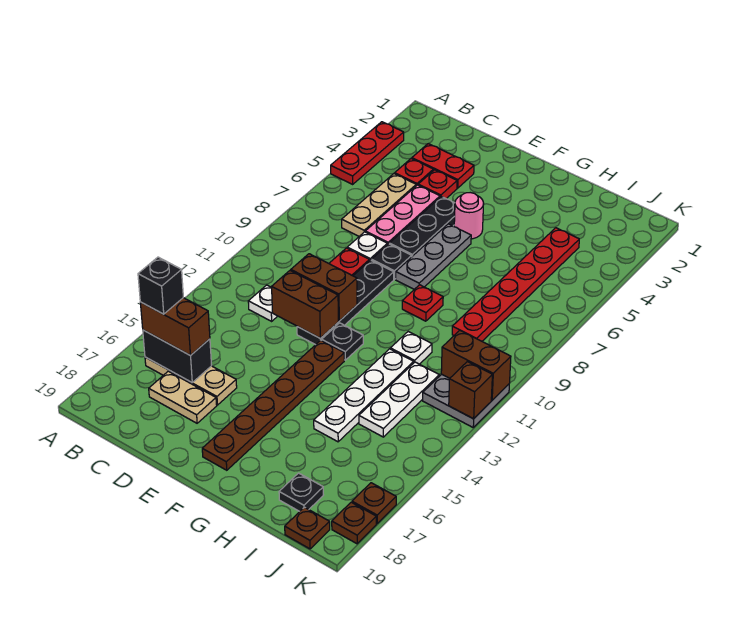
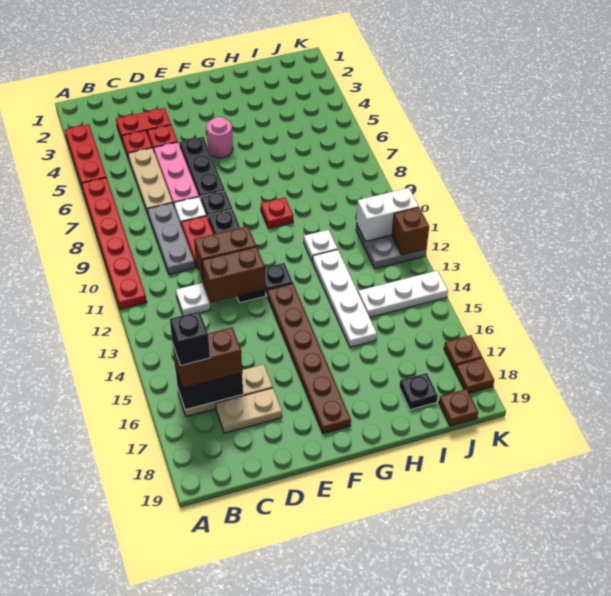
grey 1x3 plate [396,224,471,289] -> grey 1x3 plate moved to [147,203,195,274]
red 1x6 plate [452,228,579,341] -> red 1x6 plate moved to [82,178,147,309]
white 1x3 plate [359,362,439,437] -> white 1x3 plate turned to [358,271,448,317]
brown 1x2 brick [441,330,511,400] -> white 1x2 brick [356,188,419,241]

